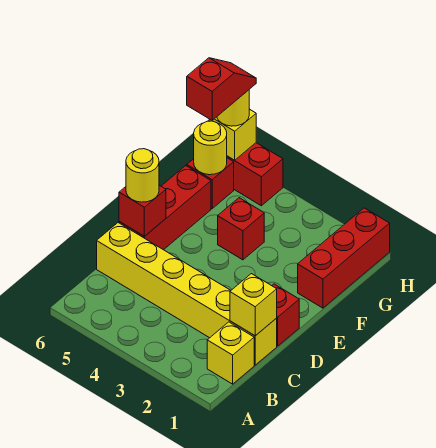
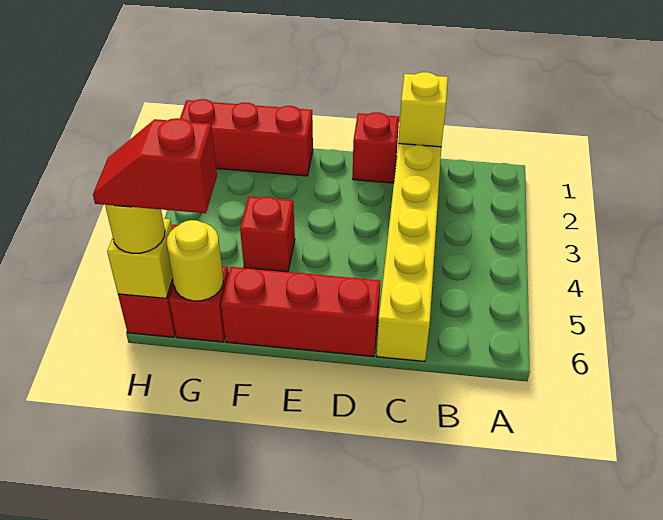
yellow 1x1 brick [207,322,254,384] -> none
red 1x1 brick [119,185,166,236] -> none
yellow 1x1 round brick [126,149,159,202] -> none

